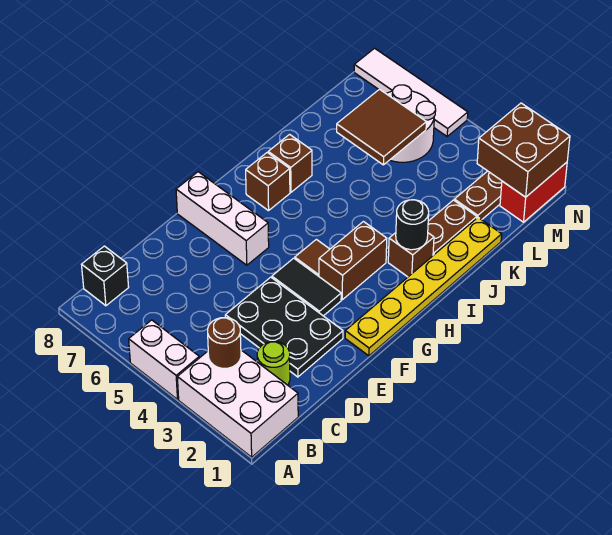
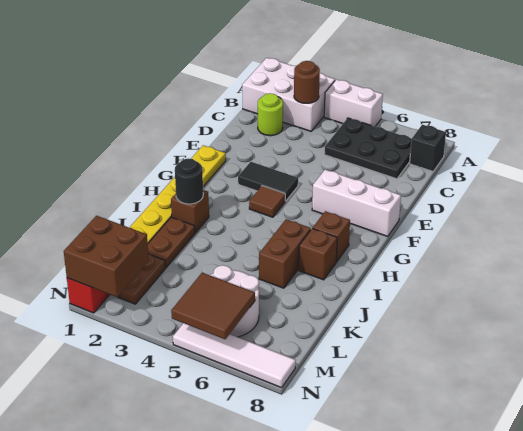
black 2x3 plate [225,277,343,377] -> black 2x3 plate moved to [324,118,412,179]
brown 1x2 brick [319,222,387,300] -> brown 1x2 brick moved to [259,219,311,288]
brown 2x2 tile [337,89,426,165] -> brown 2x2 tile moved to [171,273,255,339]

